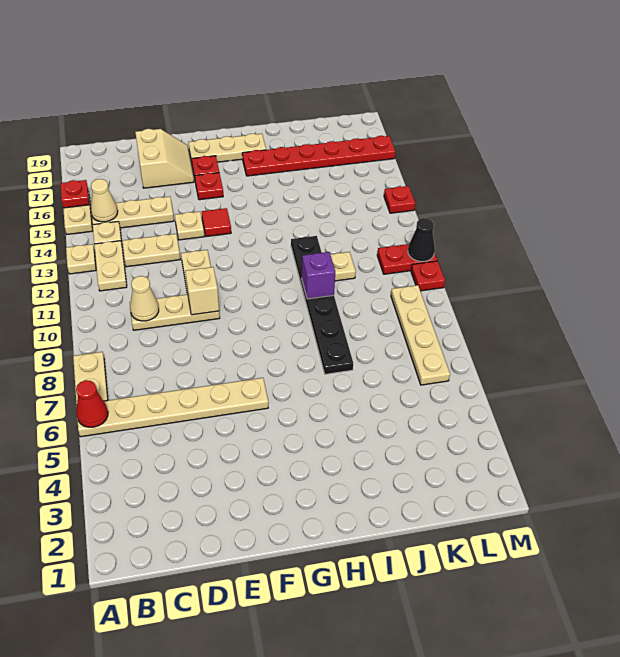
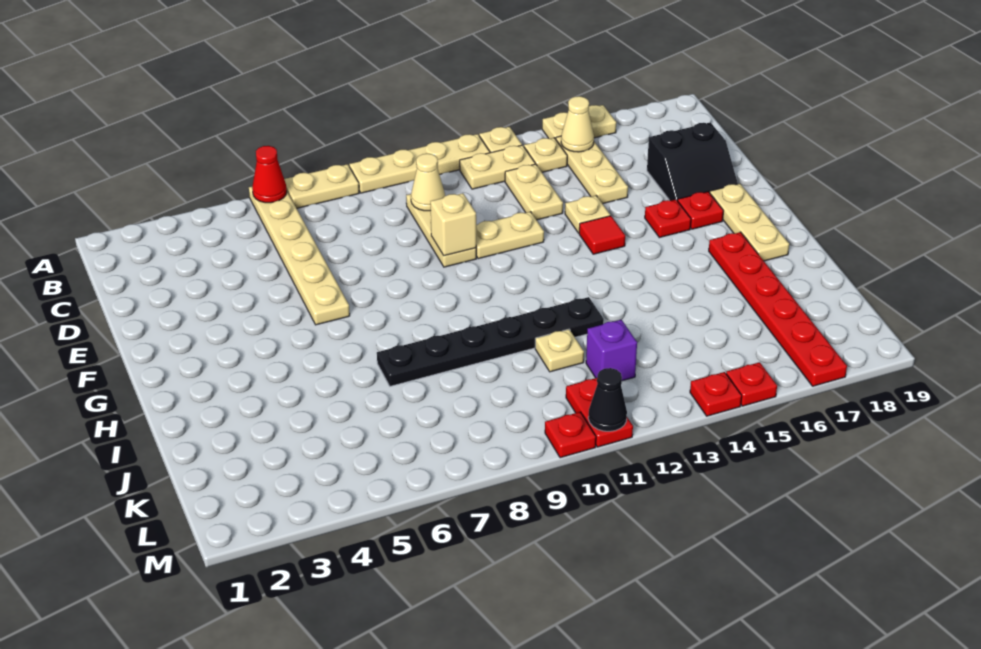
red 1x1 plate [61,180,89,208] -> red 1x1 plate moved to [726,362,777,406]
tan 2x2 slope [135,129,194,188] -> black 2x2 slope [647,122,738,201]
purple 1x1 brick [302,252,335,299] -> purple 1x1 brick moved to [586,320,637,381]
tan 1x4 plate [391,285,450,385] -> tan 1x4 plate moved to [349,134,490,193]

